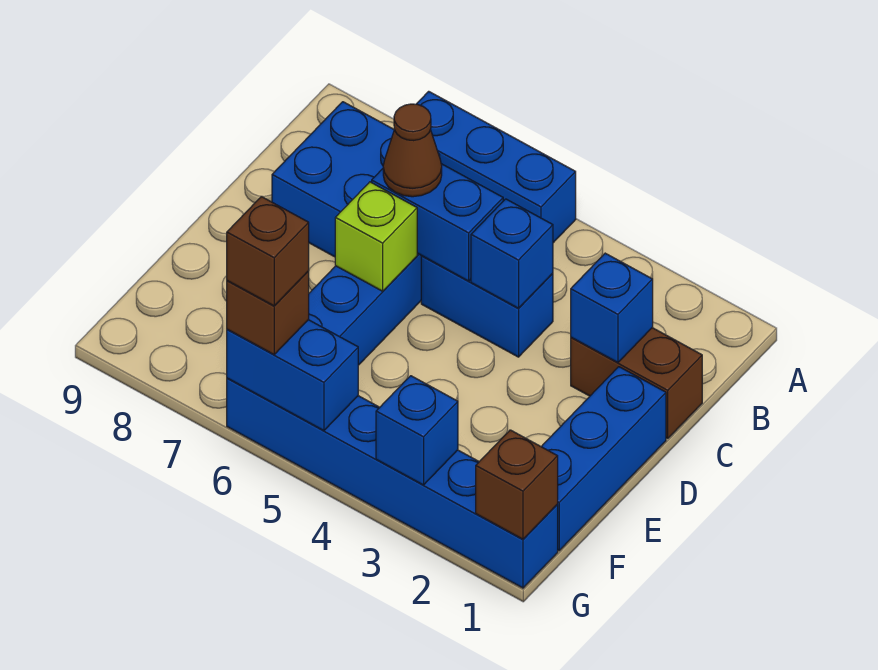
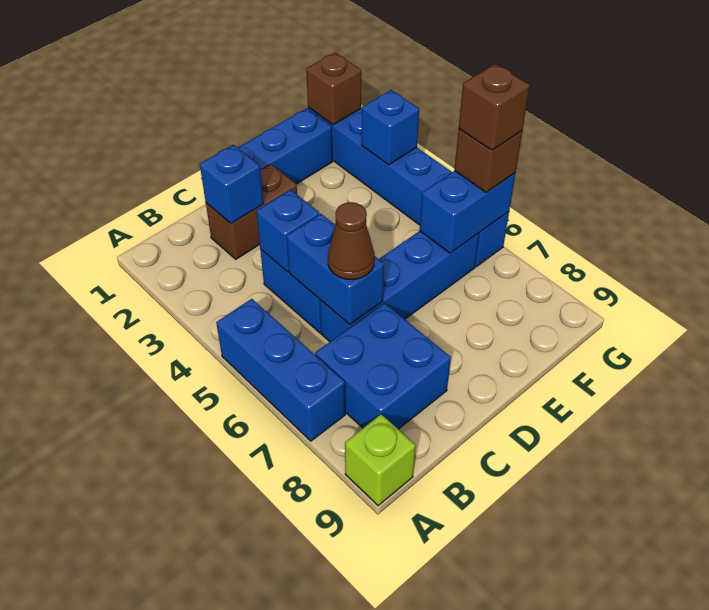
brown 1x2 brick [571,328,702,438] -> brown 1x2 brick turned to [206,164,297,259]
lime 1x1 brick [335,182,417,291] -> lime 1x1 brick moved to [345,414,416,506]
blue 1x2 brick [227,320,358,431] -> blue 1x2 brick turned to [420,171,515,253]

